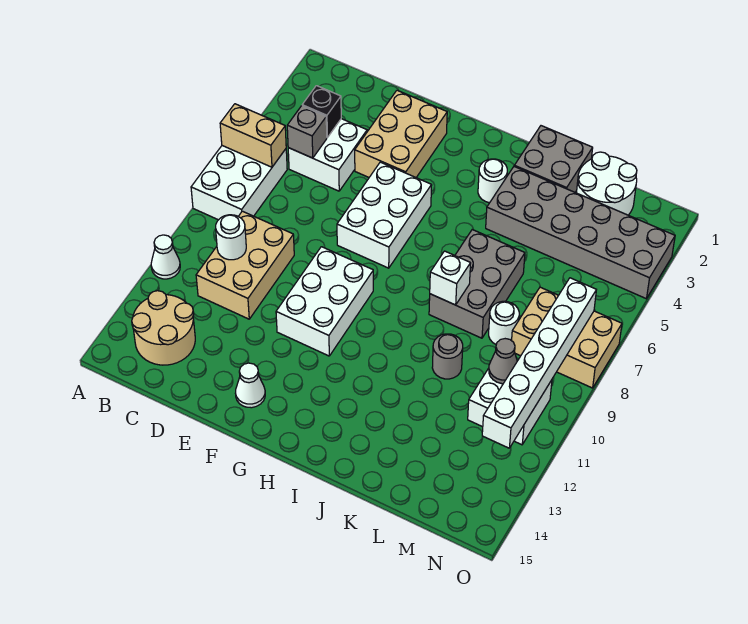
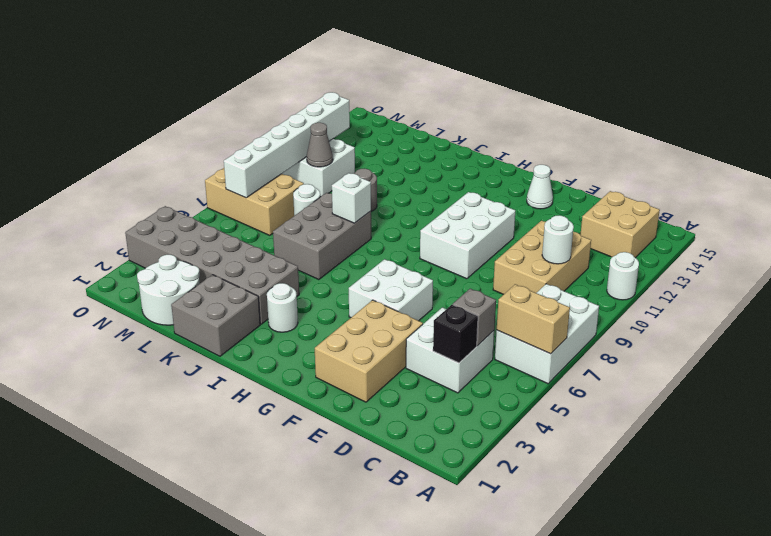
white 1x1 cone [151,235,180,279] -> white 1x1 round brick [607,252,639,300]
tan 2x2 round brick [132,291,195,365] -> tan 2x2 brick [580,191,660,258]
white 2x3 brick [337,162,432,268] -> white 2x2 brick [349,259,433,321]

